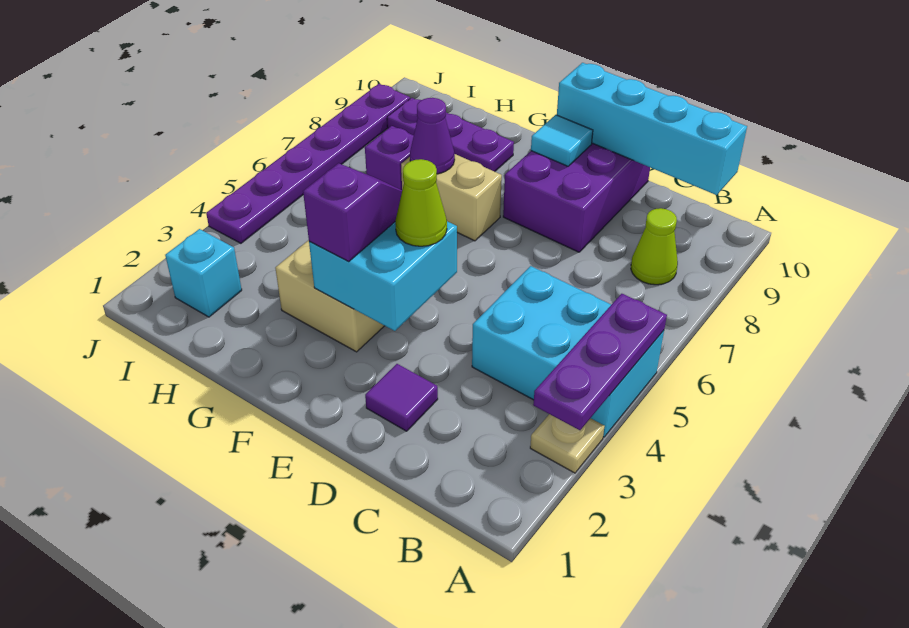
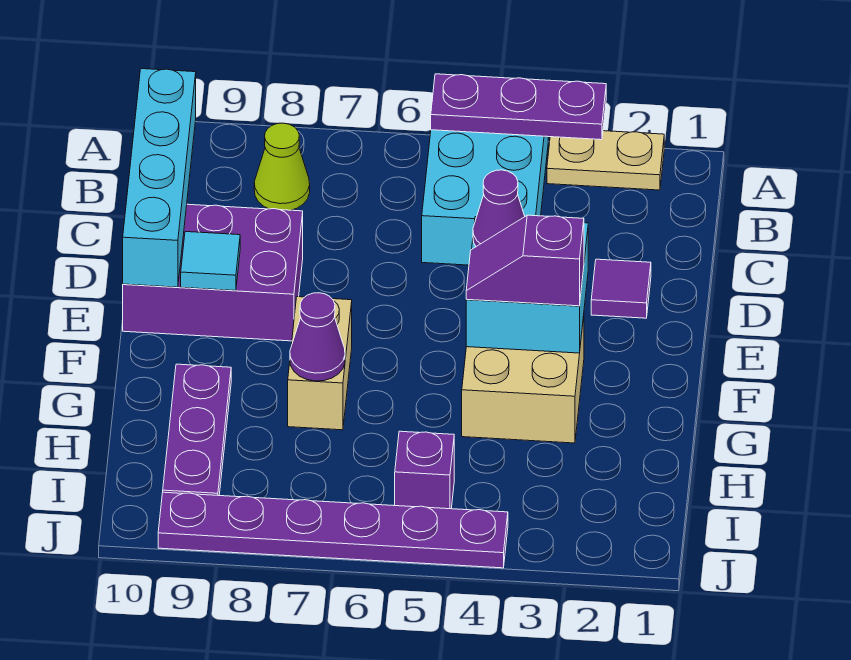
tan 1x1 plate [530,414,605,473] -> tan 1x2 plate [547,131,664,190]
lime 1x1 cone [395,159,447,246] -> purple 1x1 cone [473,170,525,247]
purple 1x1 brick [365,126,414,190] -> purple 1x1 brick moved to [395,431,454,509]
cyan 1x1 brick [165,229,242,317] -> none

